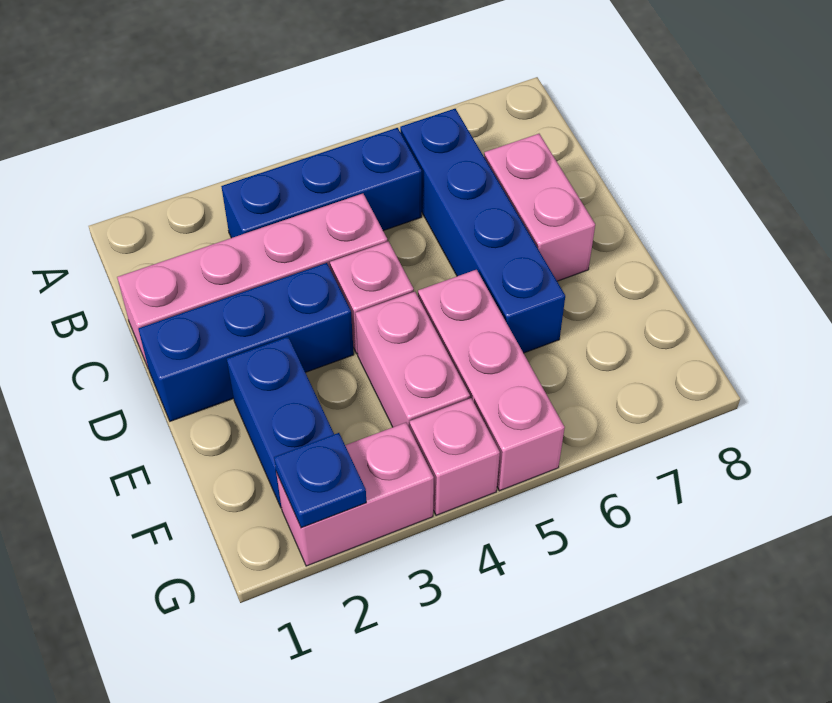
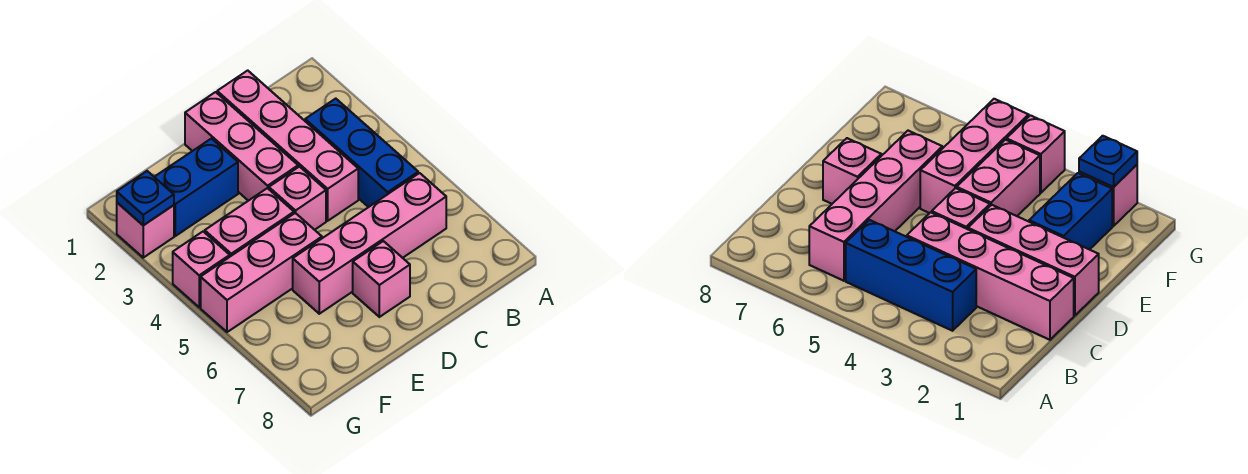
blue 1x4 brick [400,109,565,353] -> pink 1x4 brick [293,173,446,314]
pink 1x2 brick [484,134,595,281] -> pink 1x1 brick [353,241,410,317]
blue 1x3 brick [138,263,354,421] -> pink 1x3 brick [185,92,298,201]
pink 1x2 brick [276,423,434,566] -> pink 1x1 brick [117,203,174,258]

